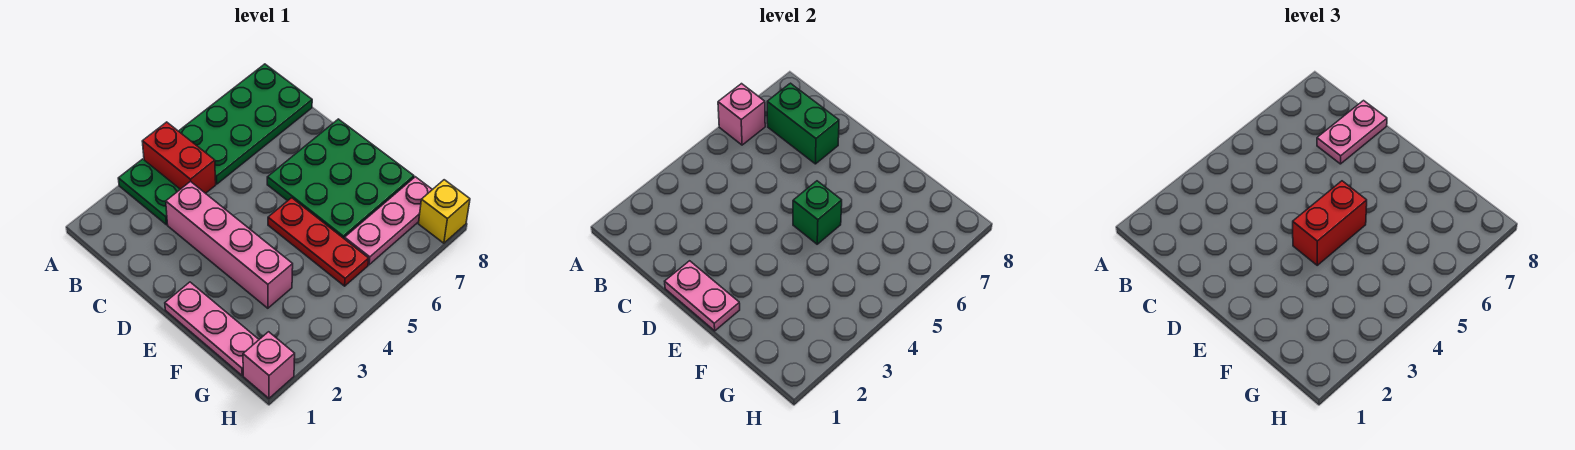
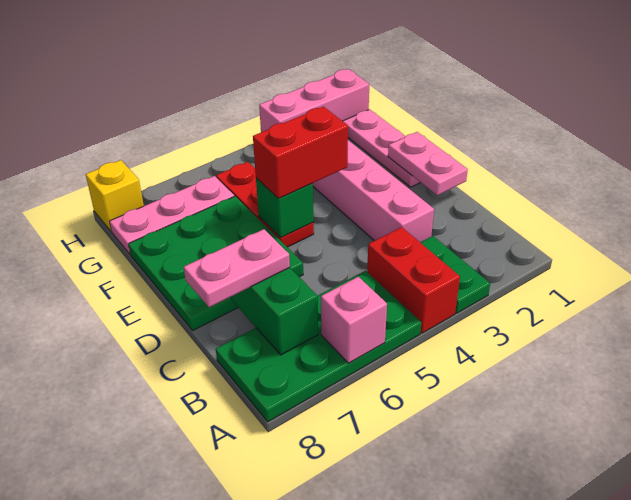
pink 1x1 brick [243,332,295,398] -> pink 1x3 brick [259,69,369,132]

